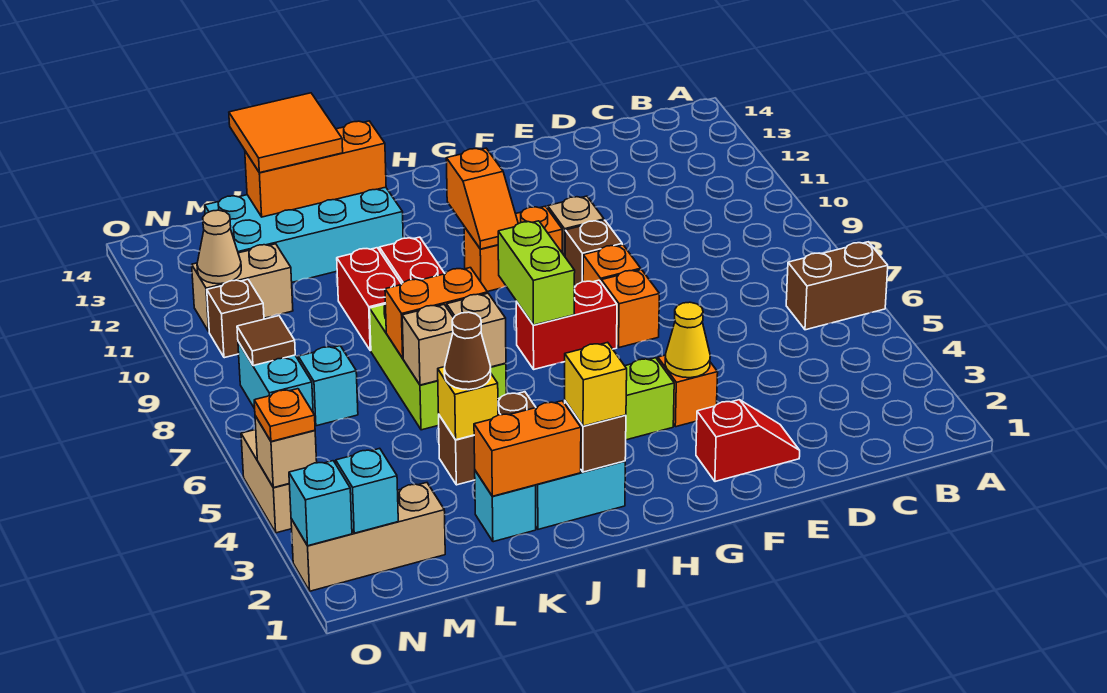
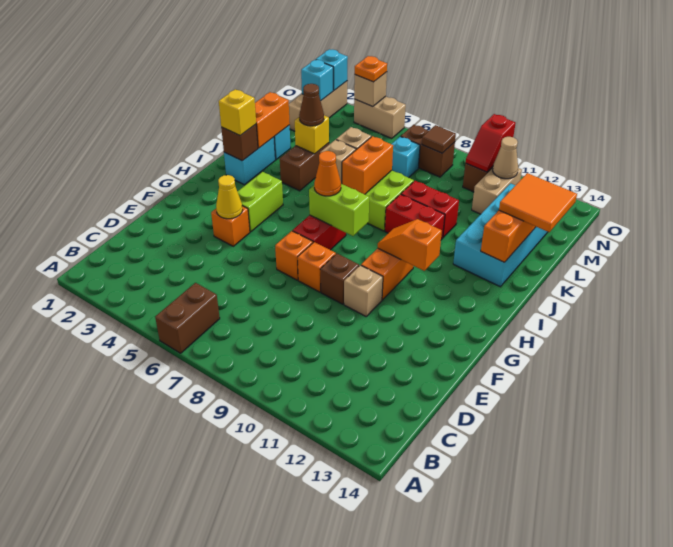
red 1x2 slope [696,400,800,482] -> red 1x2 slope moved to [466,114,516,172]
none -> orange 1x1 cone [314,151,341,196]
cyan 1x2 brick [238,342,313,412] -> brown 1x2 brick [401,125,455,177]

